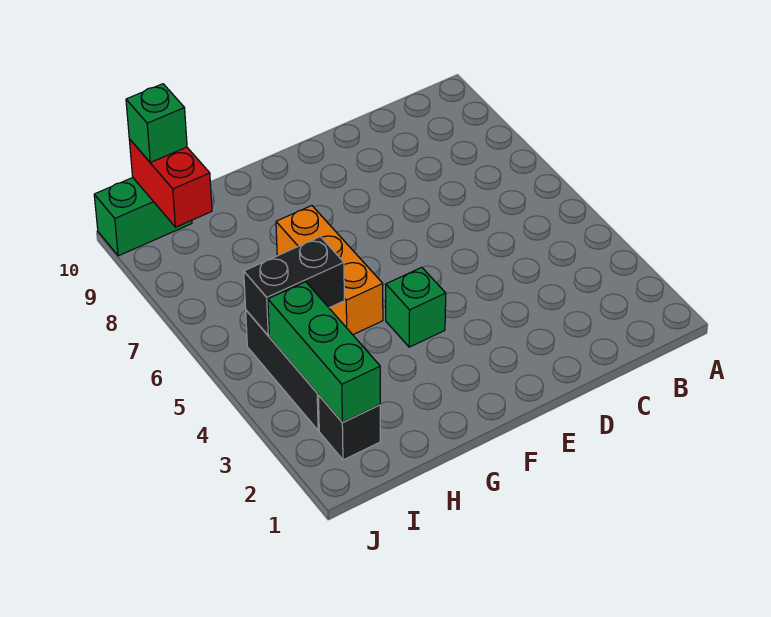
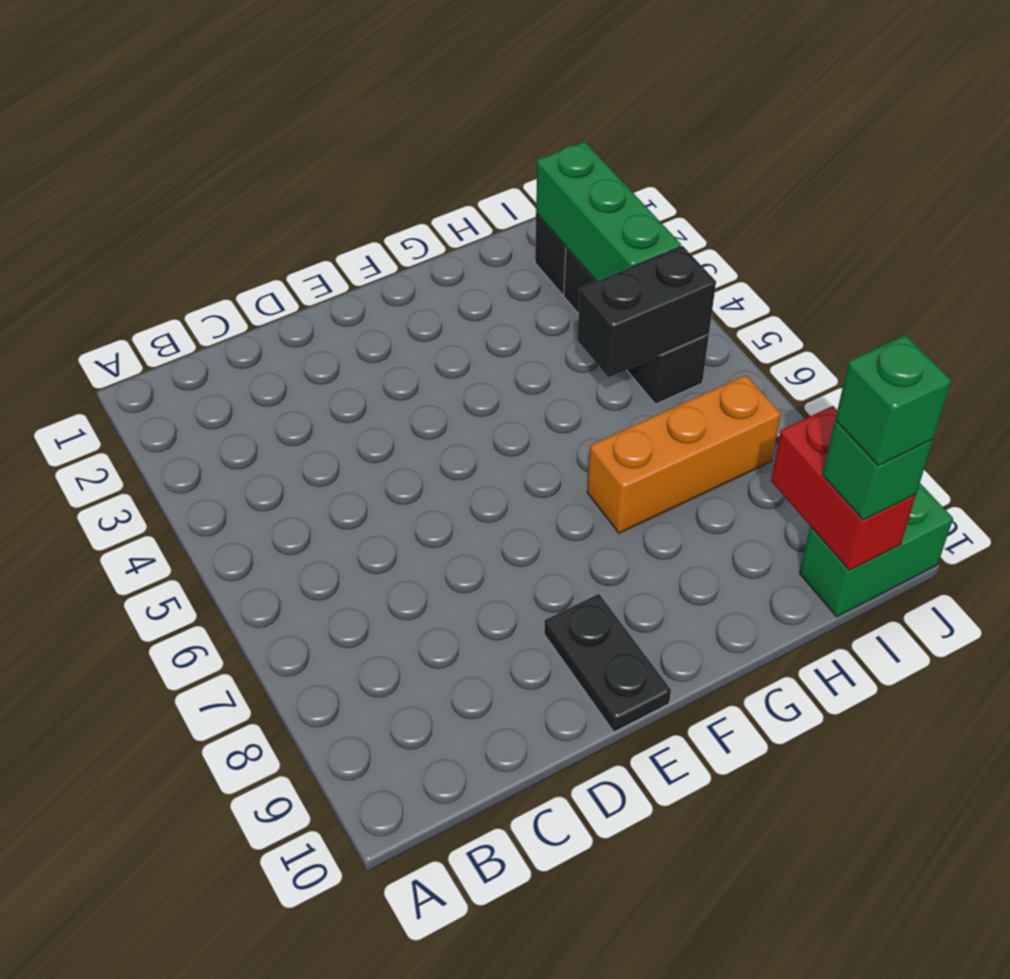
none -> black 1x2 plate [544,594,671,732]
green 1x1 brick [386,267,446,347] -> green 1x1 brick moved to [835,335,951,466]
orange 1x3 brick [276,206,383,335] -> orange 1x3 brick turned to [587,375,781,533]

